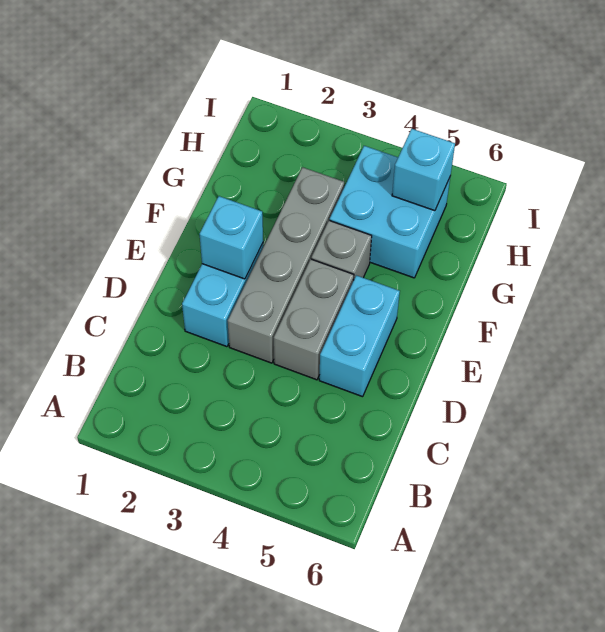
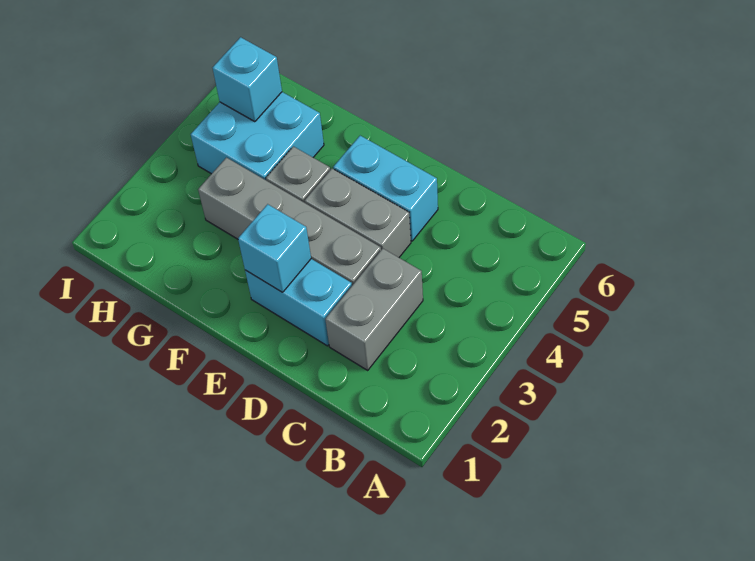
none -> grey 1x2 brick [325,248,423,370]

